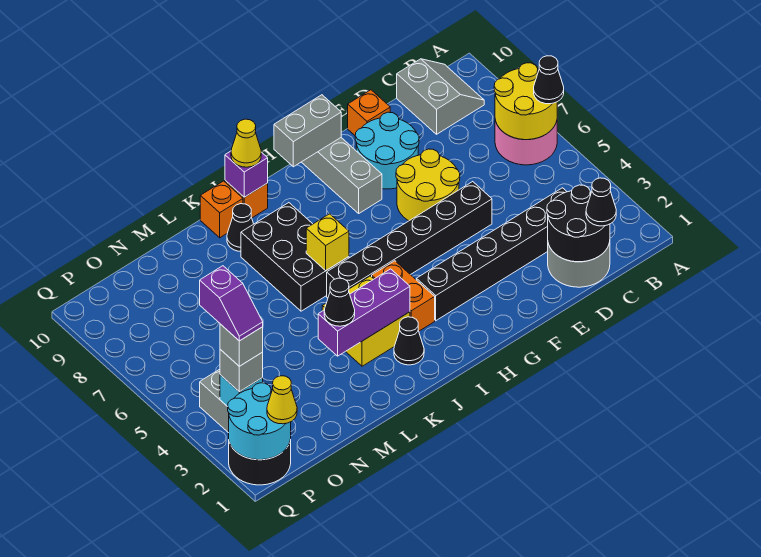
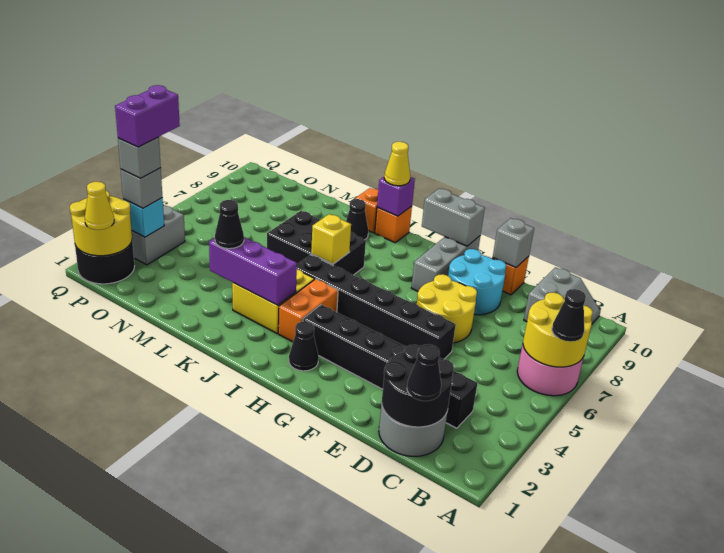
none -> grey 1x1 brick [493,218,534,268]
black 1x1 cone [394,317,424,365] -> black 1x1 cone moved to [289,322,319,371]
black 2x3 brick [241,203,349,311] -> black 2x3 brick turned to [267,211,366,275]
cyan 2x2 round brick [228,383,291,460] -> yellow 2x2 round brick [70,191,132,256]
purple 1x2 slope [200,266,263,341] -> purple 1x2 brick [115,85,180,147]

